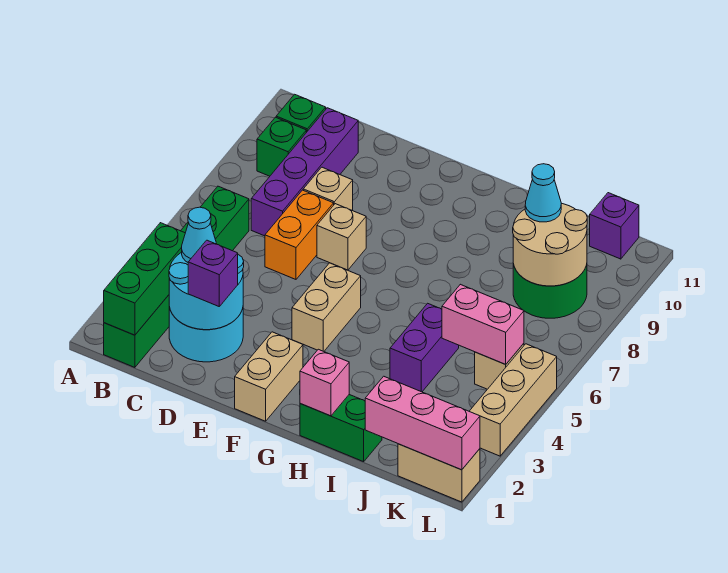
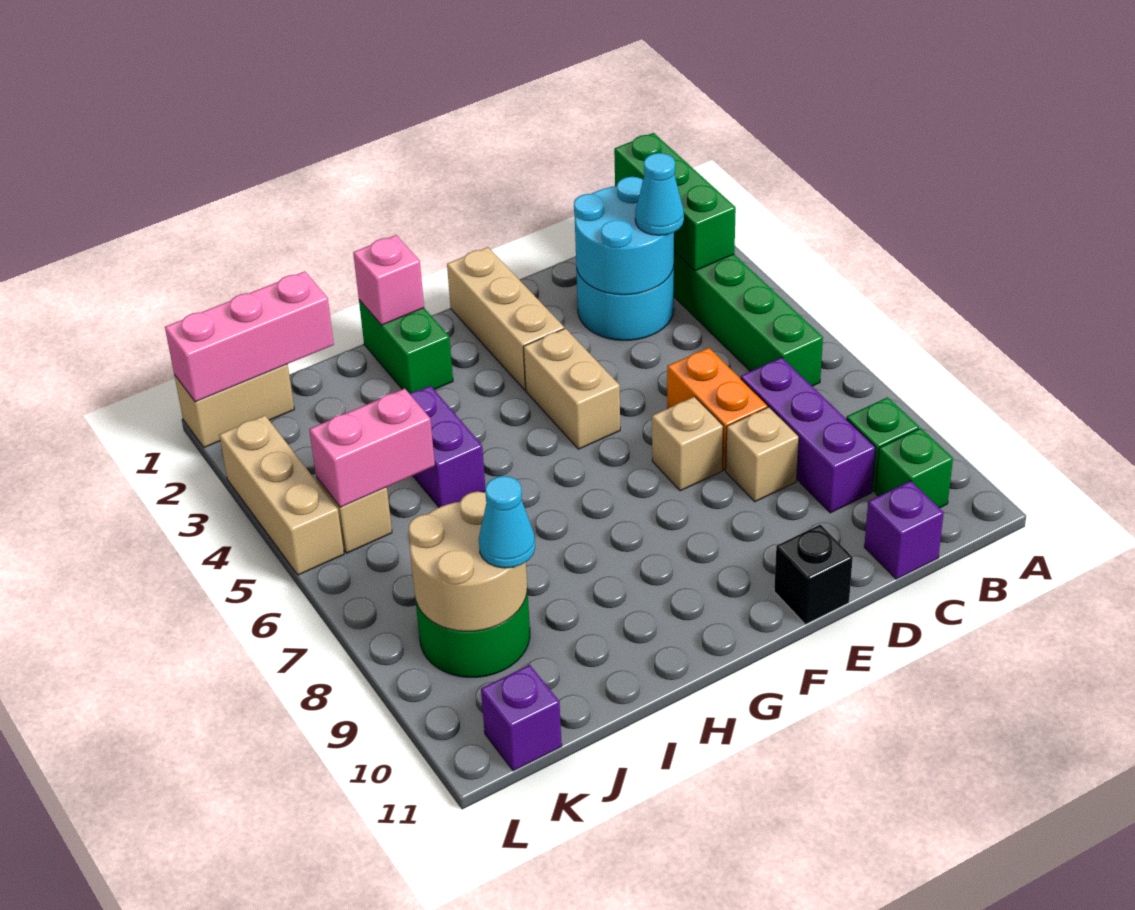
purple 1x4 brick [251,108,358,236] -> purple 1x3 brick [741,358,876,513]
purple 1x1 brick [188,240,238,306] -> purple 1x1 brick moved to [864,481,944,579]
none -> black 1x1 brick [774,525,853,625]
tan 1x2 brick [235,332,303,421] -> tan 1x3 brick [447,247,564,390]
green 1x2 brick [300,395,382,462] -> green 1x2 brick turned to [359,300,453,394]

